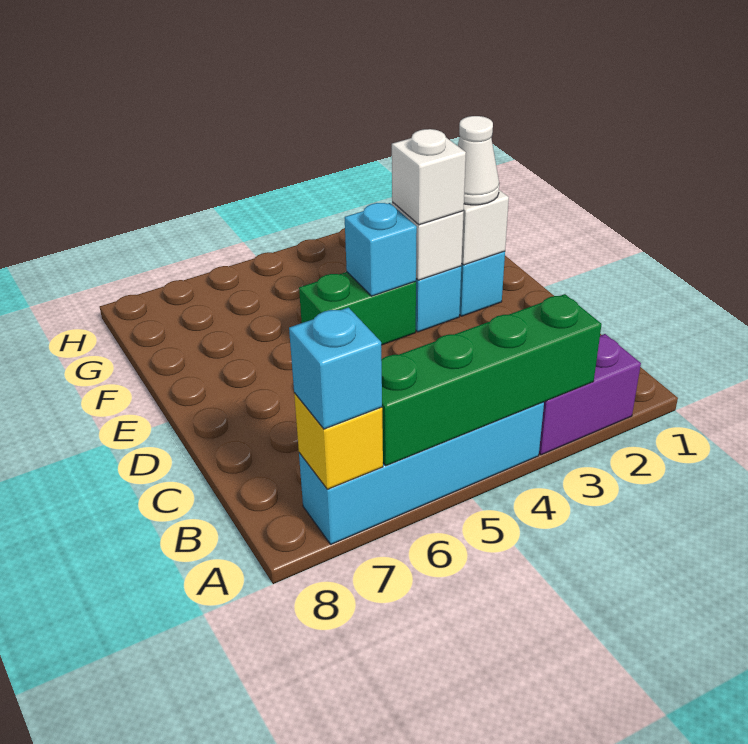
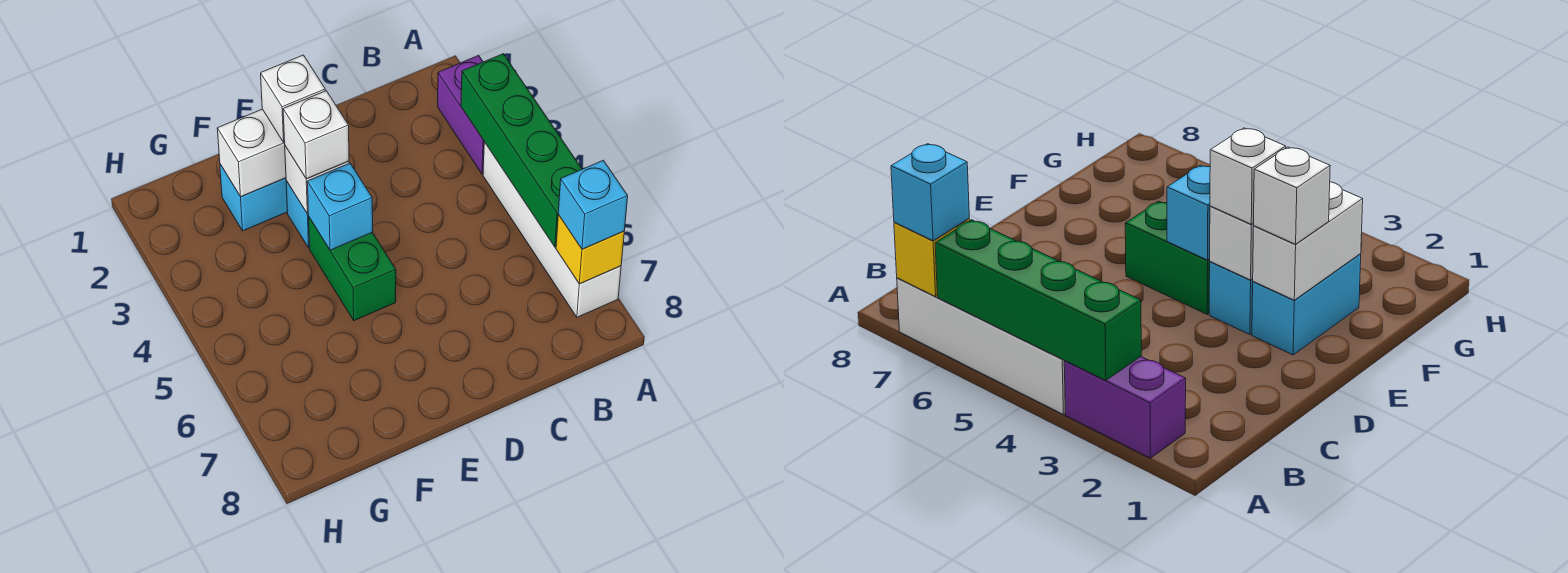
cyan 1x4 brick [299,402,544,544] -> white 1x4 brick [483,142,621,317]
white 1x1 cone [458,116,499,205] -> white 1x1 brick [261,55,325,142]

